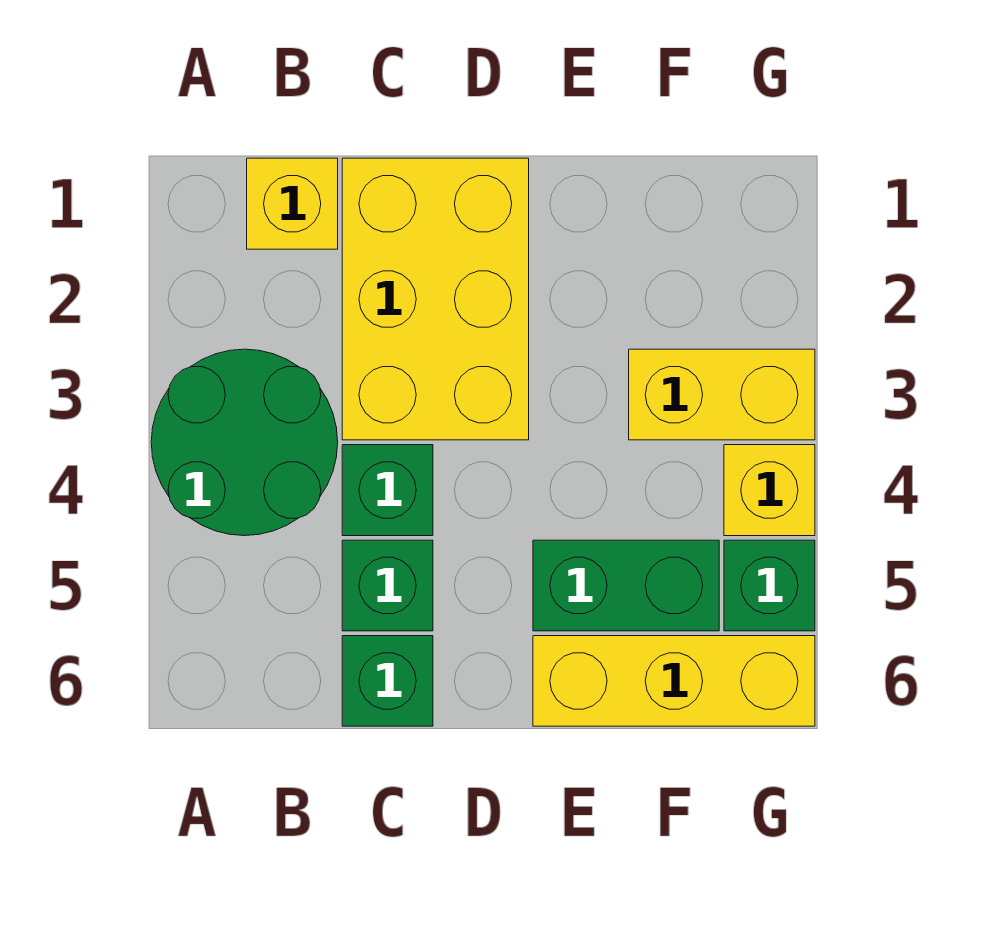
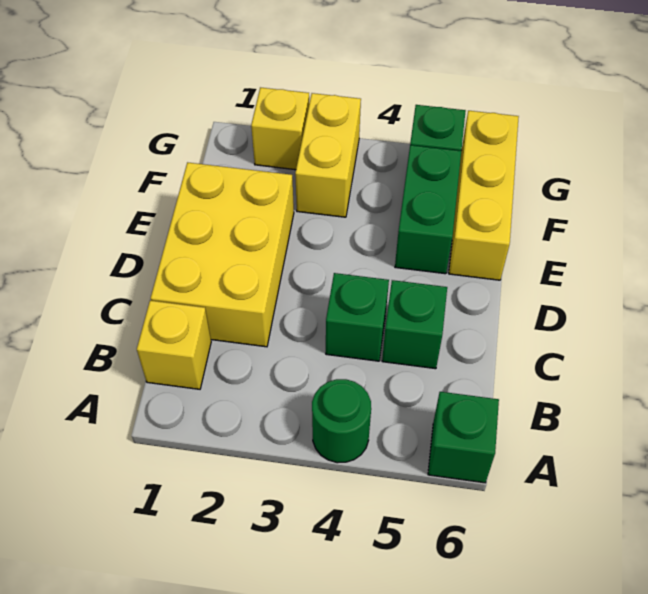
green 2x2 round brick [151,349,338,536] -> green 1x1 round brick [312,379,371,463]
yellow 2x3 brick [342,158,529,440] -> yellow 2x3 brick turned to [151,162,294,347]
green 1x1 brick [342,636,433,726] -> green 1x1 brick moved to [428,392,499,483]
yellow 1x1 brick [724,445,815,536] -> yellow 1x1 brick moved to [251,87,309,170]

